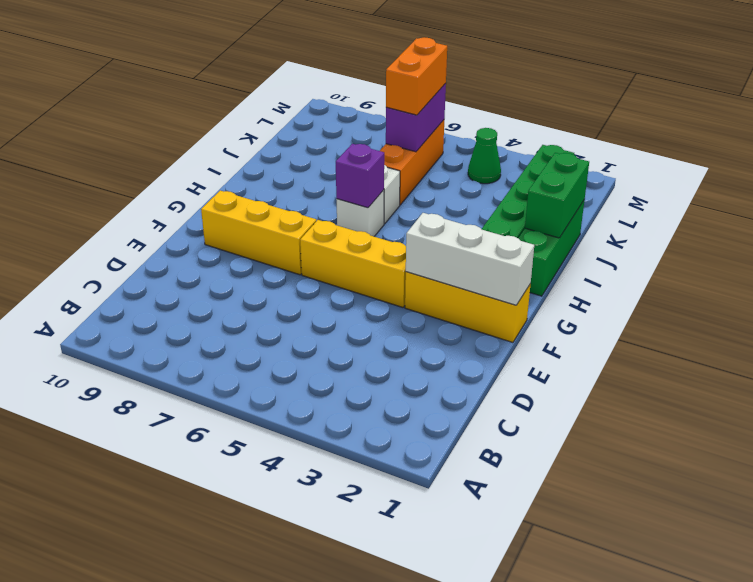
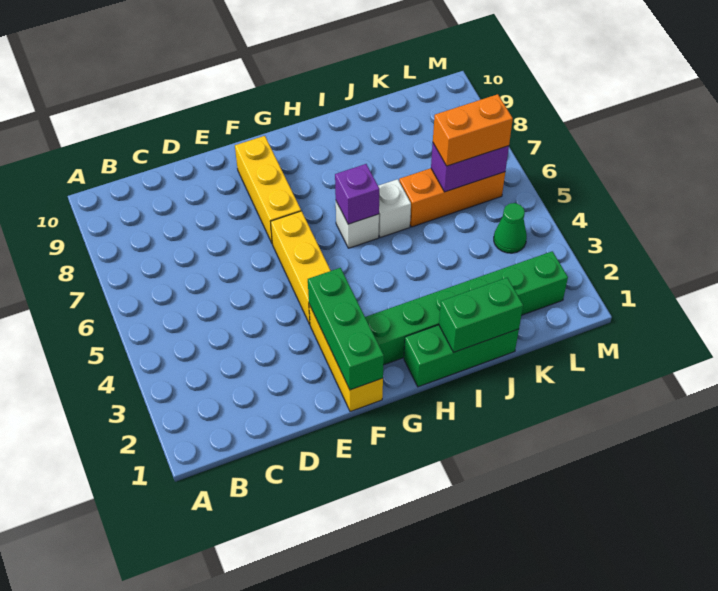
white 1x3 brick [406,213,534,305] -> green 1x3 brick [307,268,384,390]

